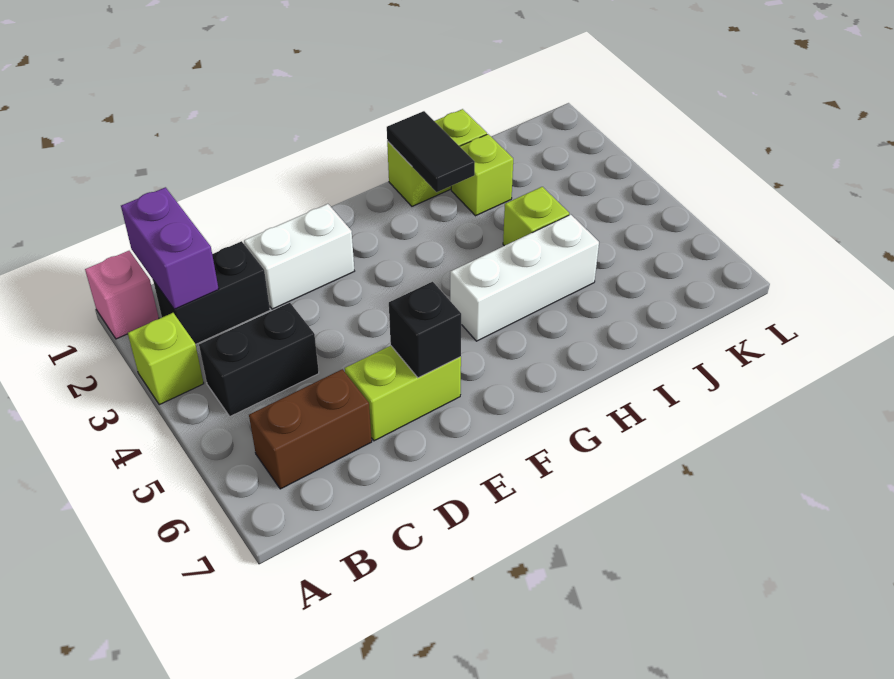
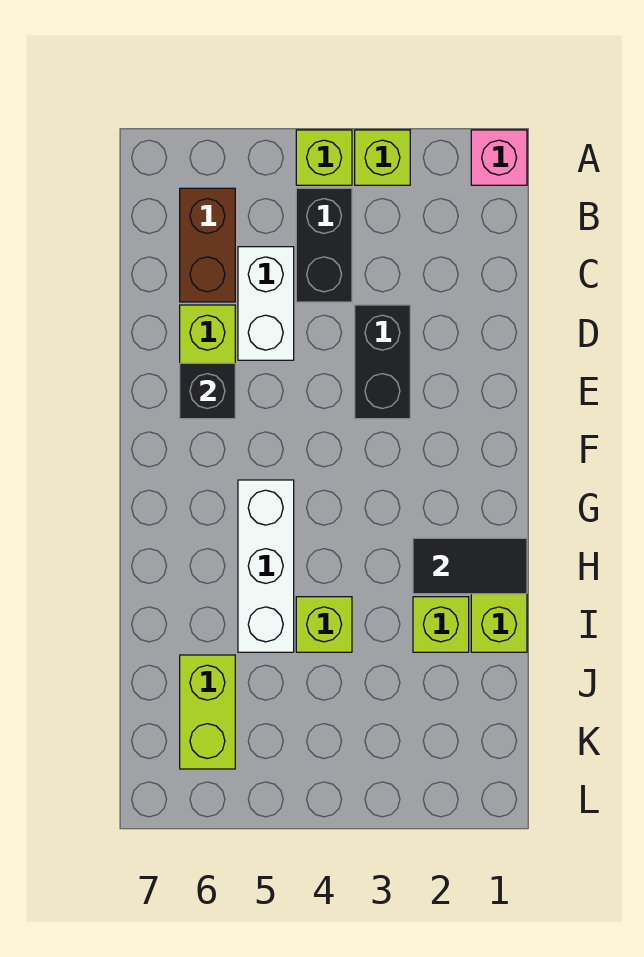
none -> lime 1x1 brick [296,130,352,185]
purple 1x2 brick [121,187,219,309] -> none
black 1x2 brick [153,241,270,344] -> black 1x2 brick moved to [355,305,410,419]
white 1x2 brick [244,204,354,309] -> white 1x2 brick moved to [238,247,294,360]
none -> lime 1x2 brick [180,655,235,769]

